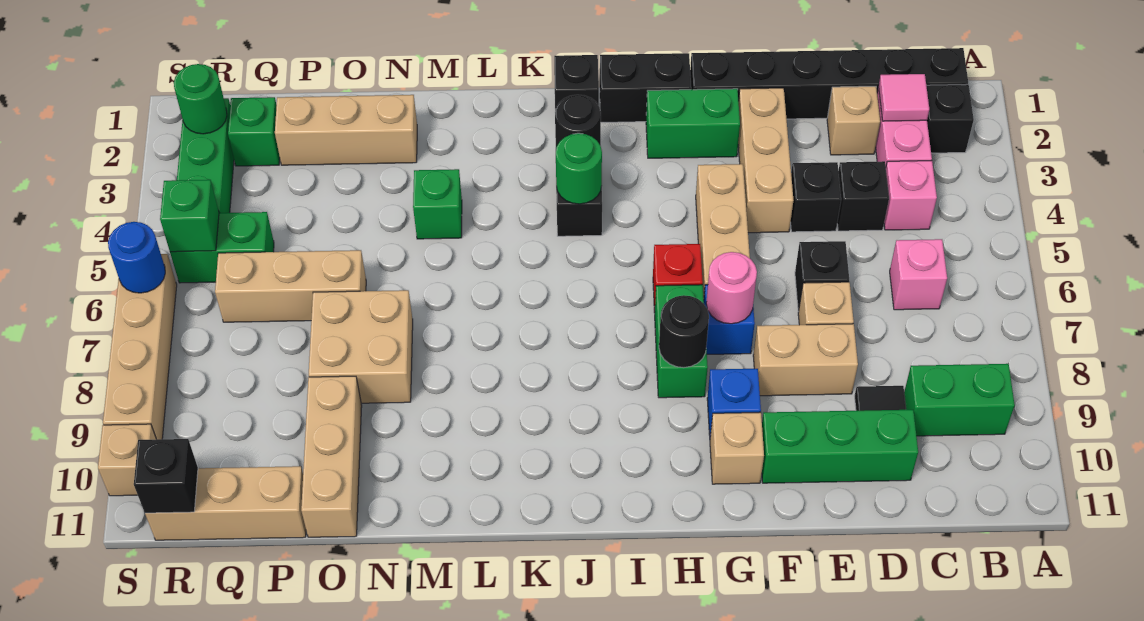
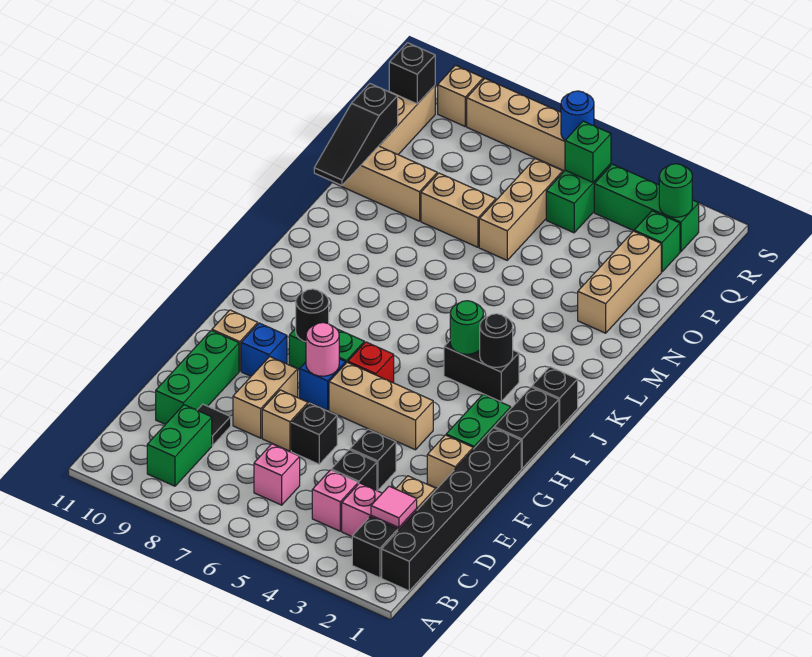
tan 1x3 brick [738,88,793,233] -> tan 1x1 brick [427,435,473,488]
green 1x1 brick [413,169,462,239] -> none
tan 2x2 brick [309,290,413,403] -> tan 1x2 brick [421,173,496,247]
none -> black 1x3 slope [314,84,398,185]

